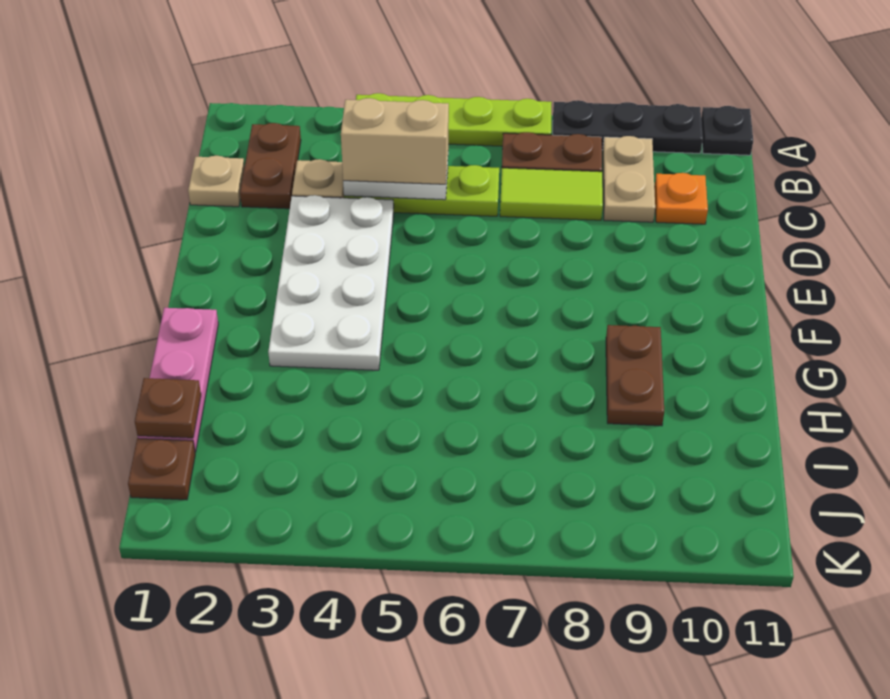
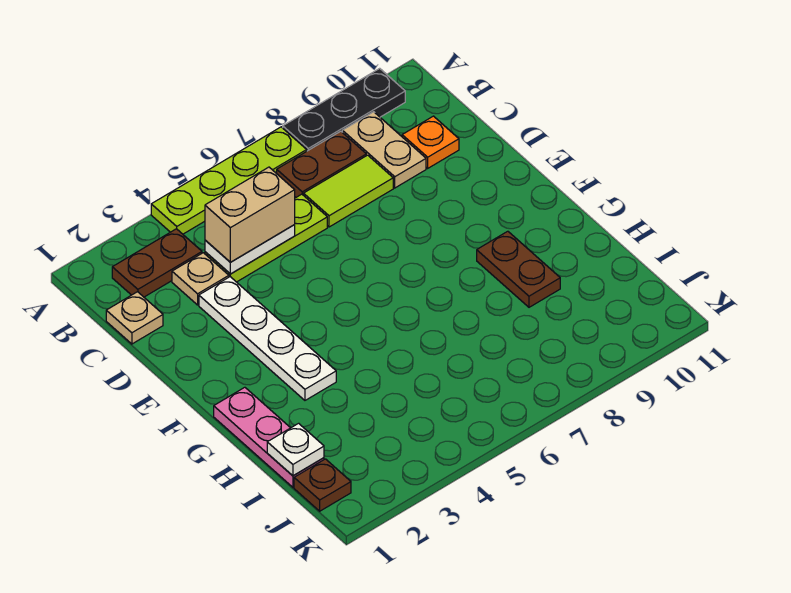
black 1x1 plate [701,106,753,155] -> none
brown 1x2 plate [240,123,301,209] -> brown 1x2 plate turned to [112,229,202,297]
white 2x4 plate [268,195,394,370] -> white 1x4 plate [199,277,336,400]
brown 1x1 plate [135,378,201,438] -> white 1x1 plate [267,423,324,476]

